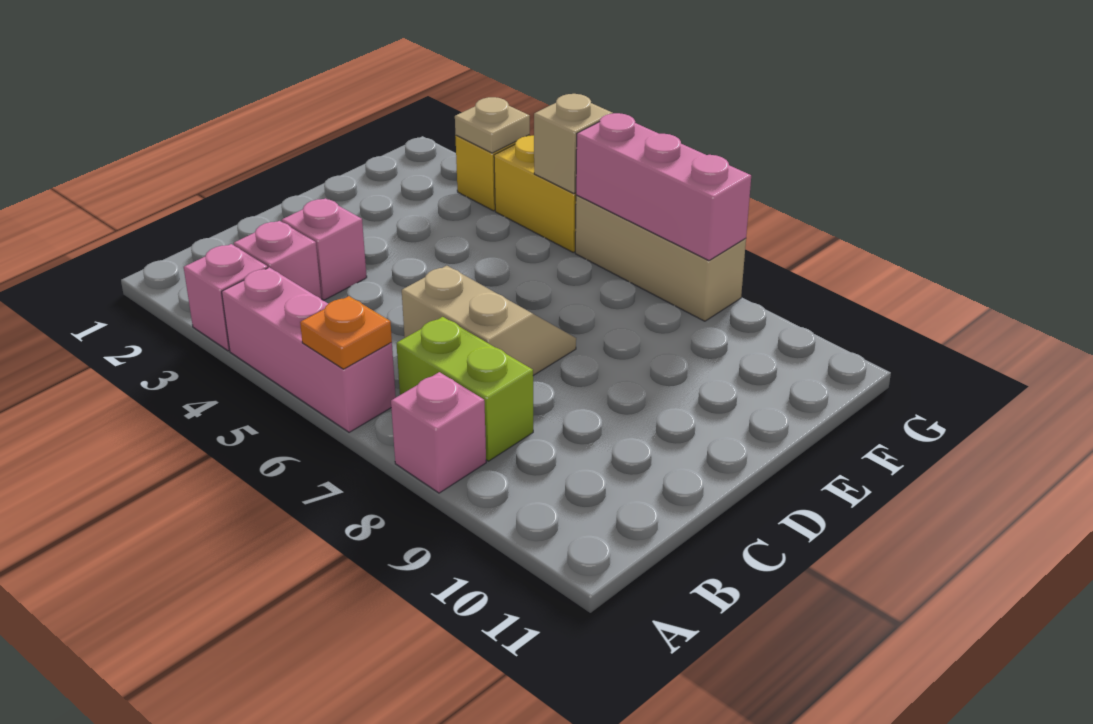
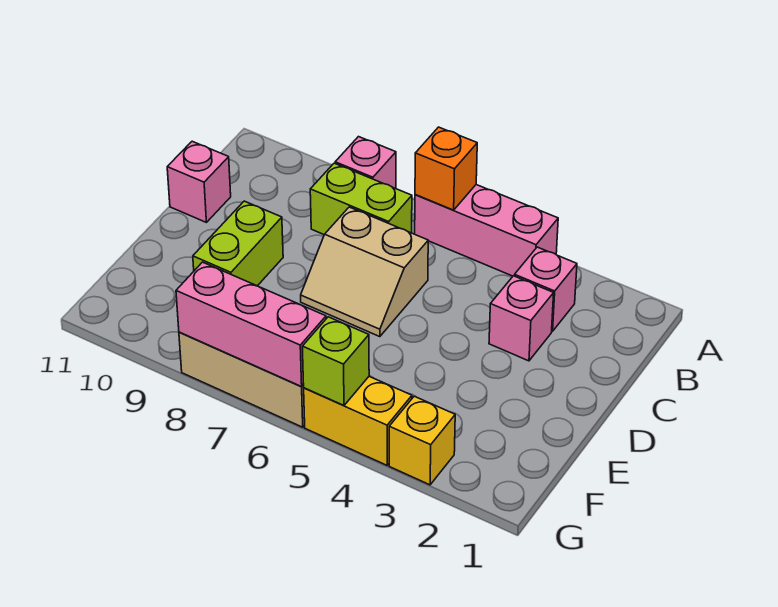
pink 1x1 brick [184,244,268,351] -> pink 1x1 brick moved to [167,141,231,222]
orange 1x1 plate [300,296,392,369] -> orange 1x1 brick [415,127,477,210]
none -> lime 1x2 brick [193,201,283,286]
tan 1x1 plate [455,97,530,153] -> none
tan 1x1 brick [534,94,613,194] -> lime 1x1 brick [302,317,369,406]

